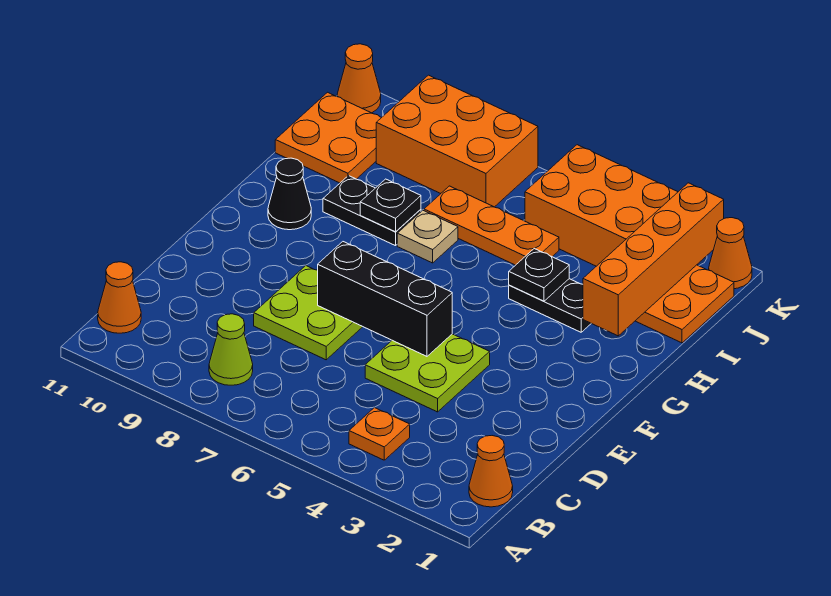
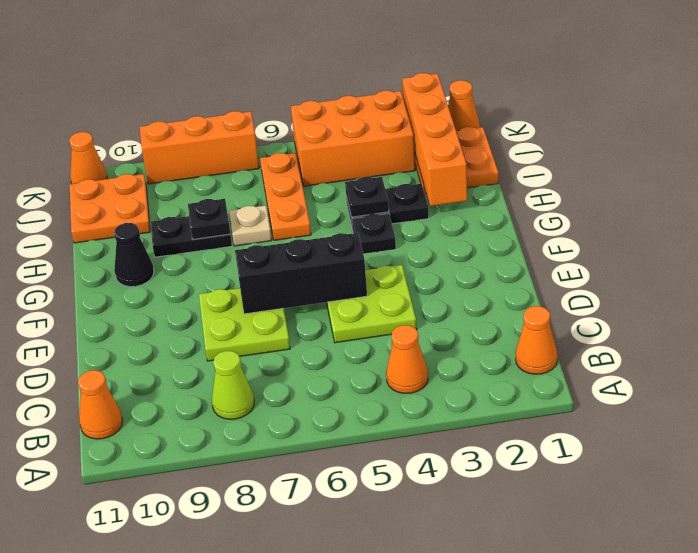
orange 1x1 plate [349,408,410,460] -> orange 1x1 cone [386,325,428,393]
none -> black 1x1 plate [352,214,396,254]
orange 1x3 plate [424,186,559,265] -> orange 1x3 plate turned to [260,153,311,240]
orange 2x3 brick [376,75,538,207] -> orange 1x3 brick [140,111,259,184]

